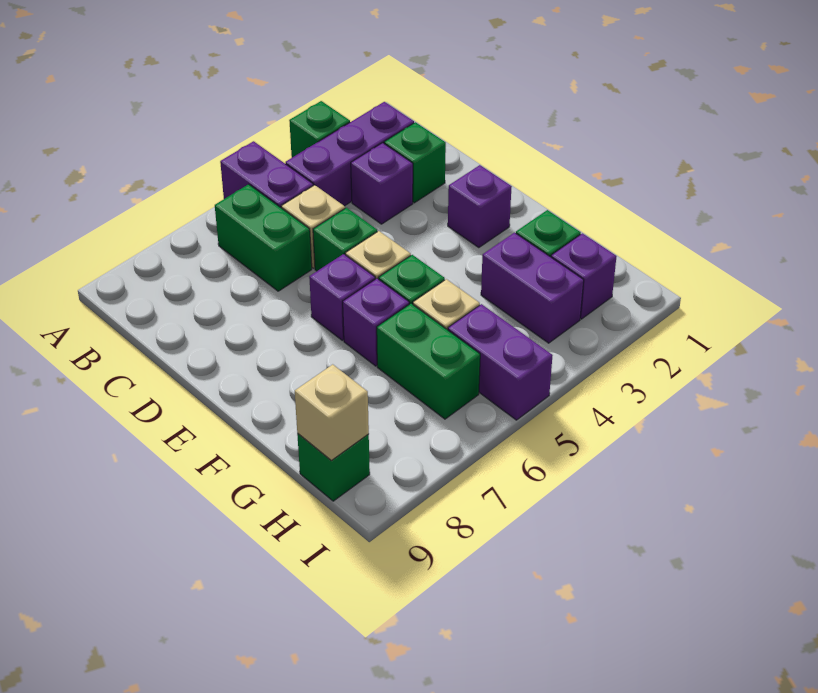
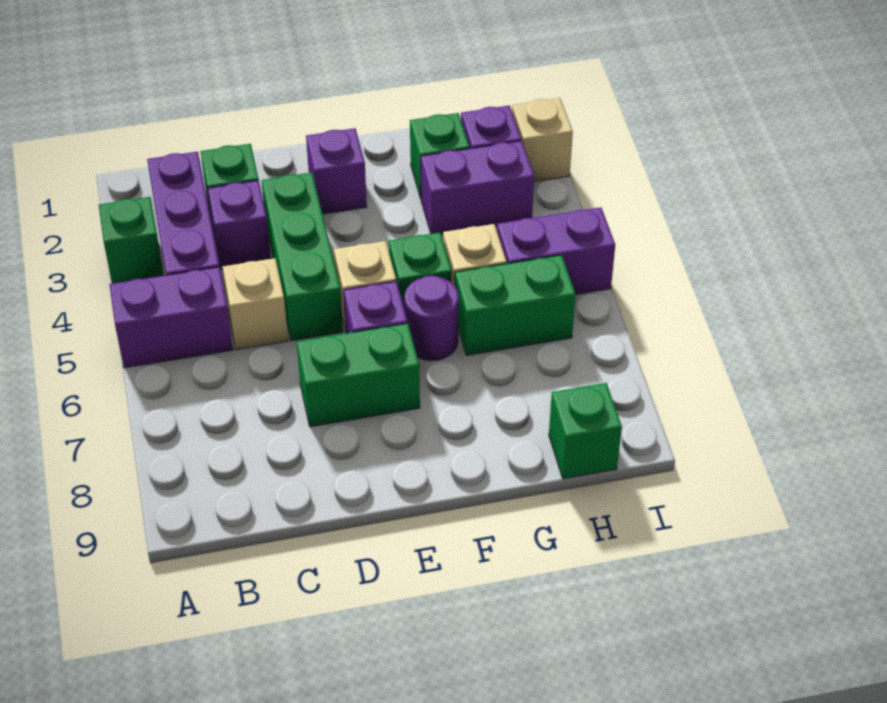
green 1x2 brick [215,184,312,291] -> green 1x2 brick moved to [297,323,420,427]
green 1x1 brick [313,208,377,271] -> green 1x3 brick [261,172,343,341]
purple 1x1 brick [343,279,409,366] -> purple 1x1 round brick [405,276,459,361]
tan 1x1 brick [295,364,369,460] -> tan 1x1 brick moved to [512,98,573,182]

